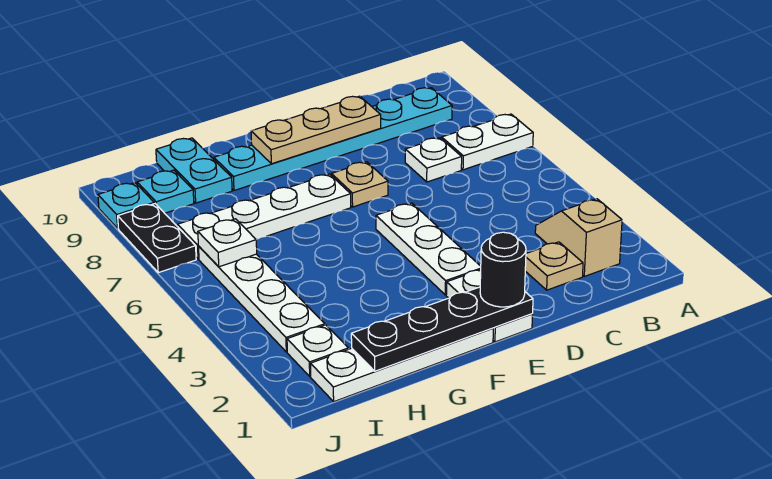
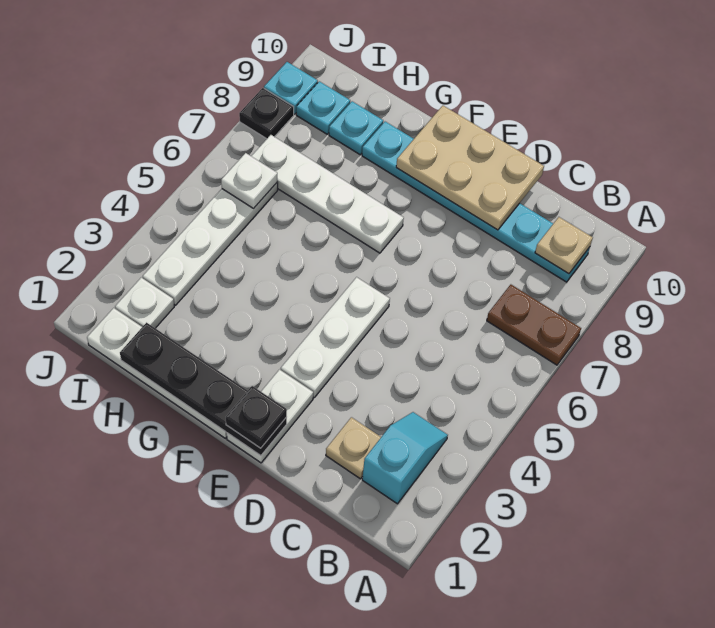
white 1x2 plate [442,114,533,170] -> brown 1x2 plate [487,285,581,365]
tan 1x2 slope [535,199,622,276] -> cyan 1x2 slope [362,412,448,504]
white 1x1 plate [405,138,462,182] -> none
tan 1x3 plate [251,96,381,164] -> tan 2x3 plate [396,106,544,230]
black 1x1 round brick [480,232,526,307] -> black 1x1 plate [226,386,287,448]
tan 1x1 plate [331,162,388,207] -> tan 1x1 plate moved to [535,217,593,274]
cyan 1x2 plate [156,138,232,203] -> cyan 1x1 plate [329,101,383,155]
black 1x2 plate [118,204,196,273] -> black 1x1 plate [239,88,294,139]

